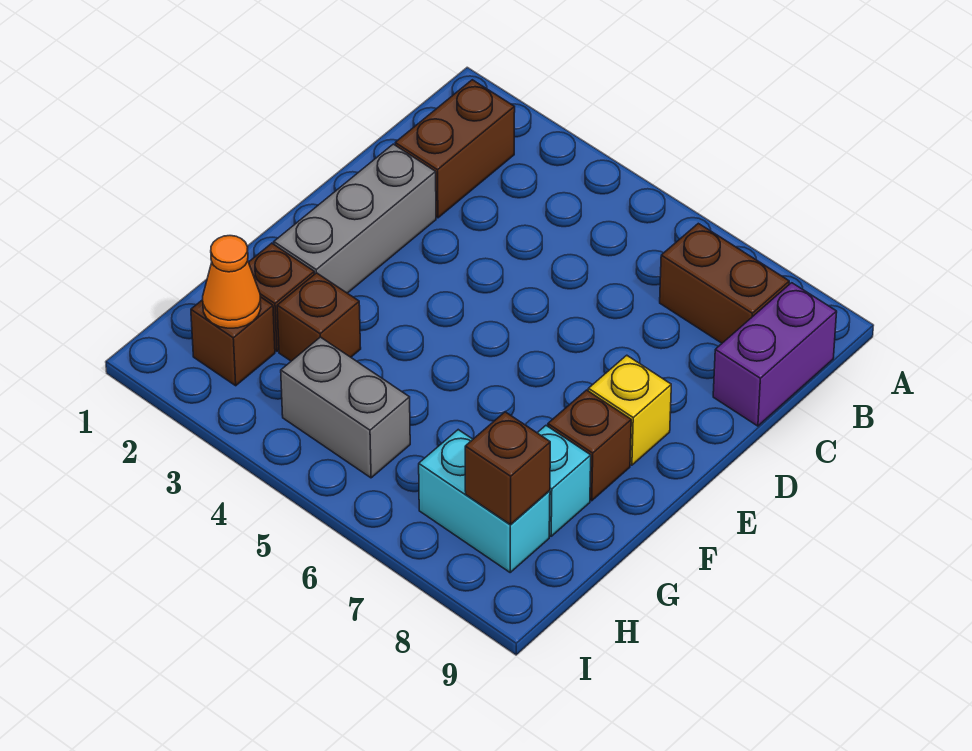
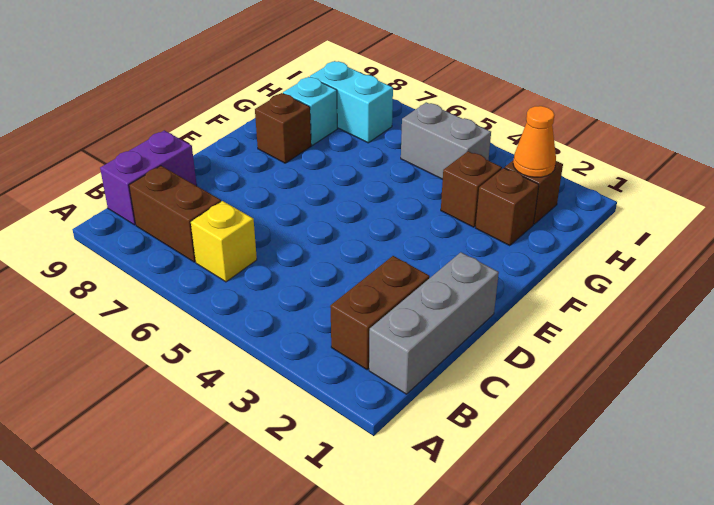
grey 1x3 brick [274,144,436,293] -> grey 1x3 brick moved to [369,252,499,394]
yellow 1x1 brick [588,355,671,465] -> yellow 1x1 brick moved to [191,201,257,282]
brown 1x1 brick [465,412,550,525] -> none

